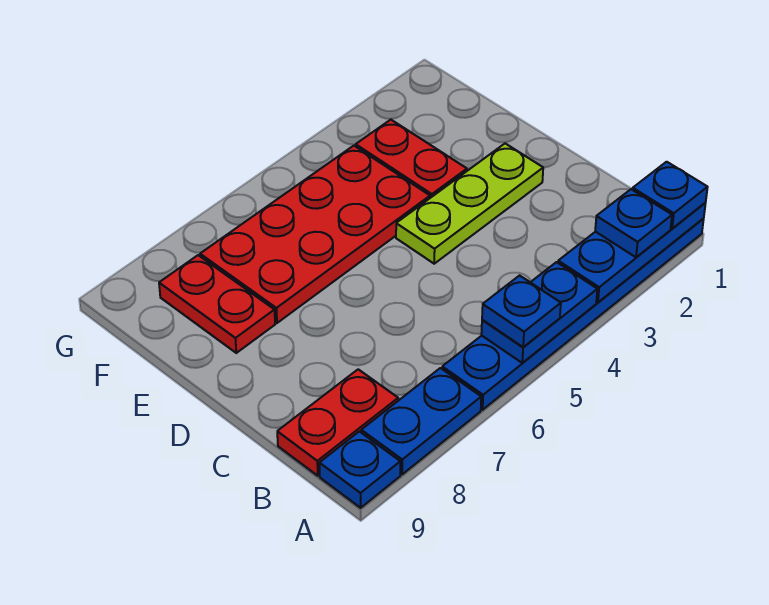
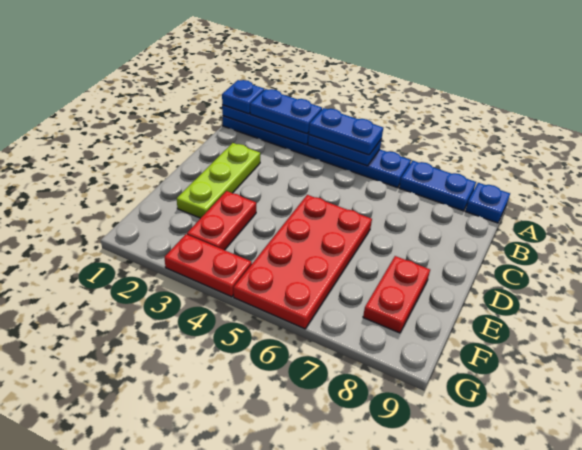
blue 1x1 plate [595,189,672,257] -> blue 1x2 plate [250,89,322,134]
blue 1x1 plate [482,276,561,347] -> blue 1x2 plate [309,108,383,155]
red 1x2 plate [277,369,398,476] -> red 1x2 plate moved to [164,234,252,297]
lime 1x3 plate [396,144,543,264] -> lime 1x3 plate turned to [177,143,260,218]
red 2x4 plate [200,146,430,323] -> red 2x4 plate turned to [234,195,372,329]

